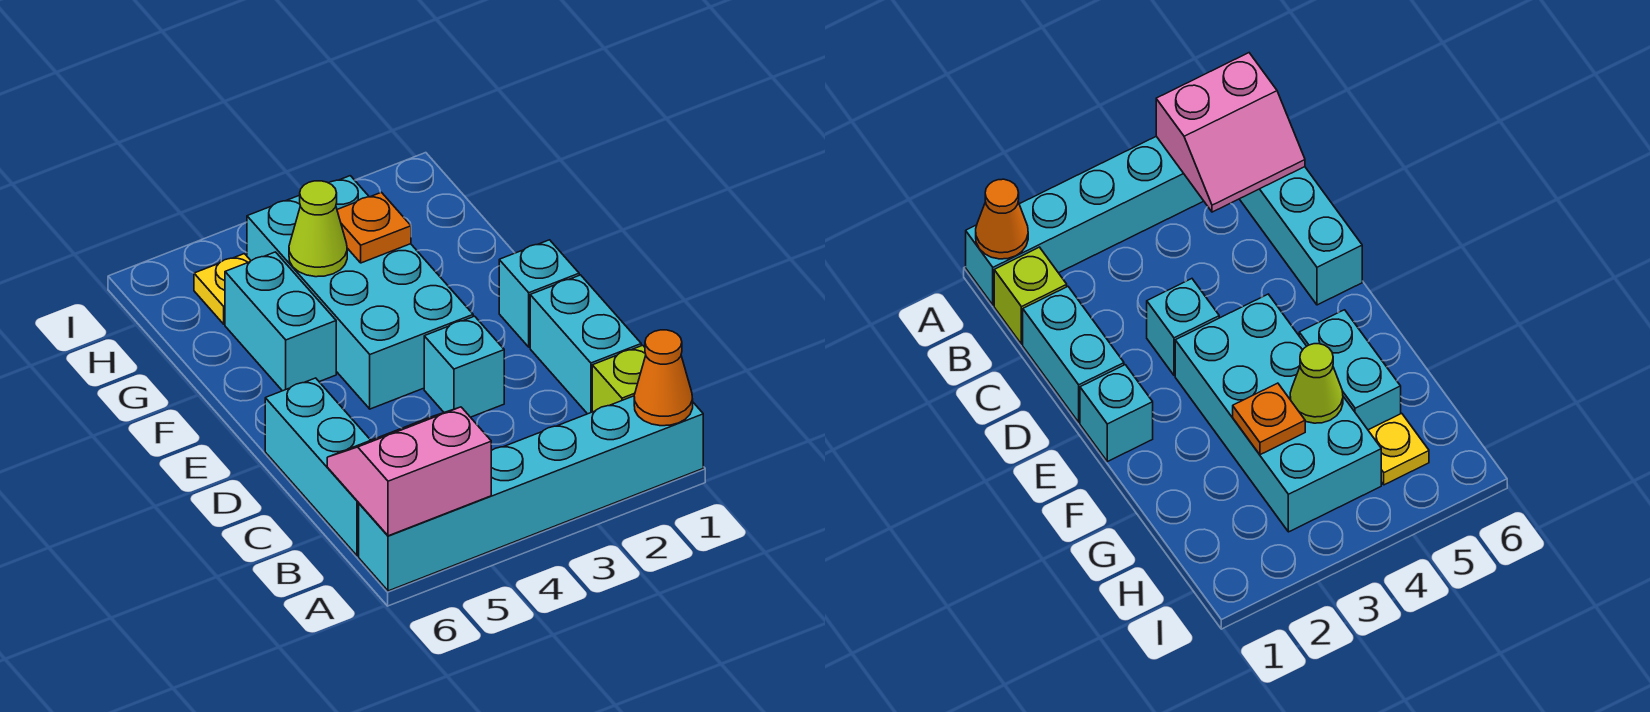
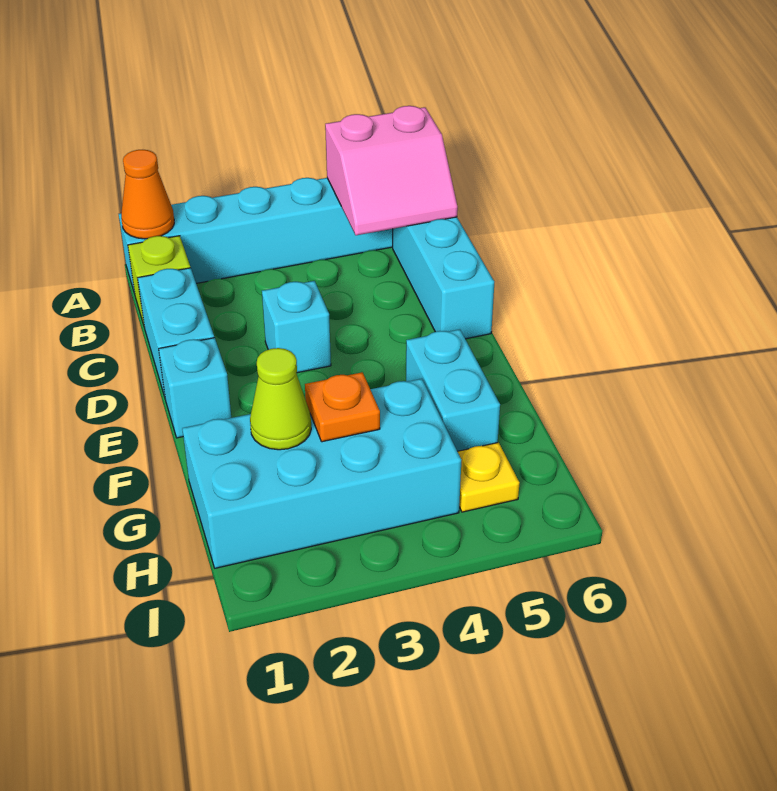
cyan 2x4 brick [247,176,473,409] -> cyan 2x4 brick turned to [182,379,461,568]
lime 1x1 cone [289,181,347,277] -> lime 1x1 cone moved to [250,348,311,450]

